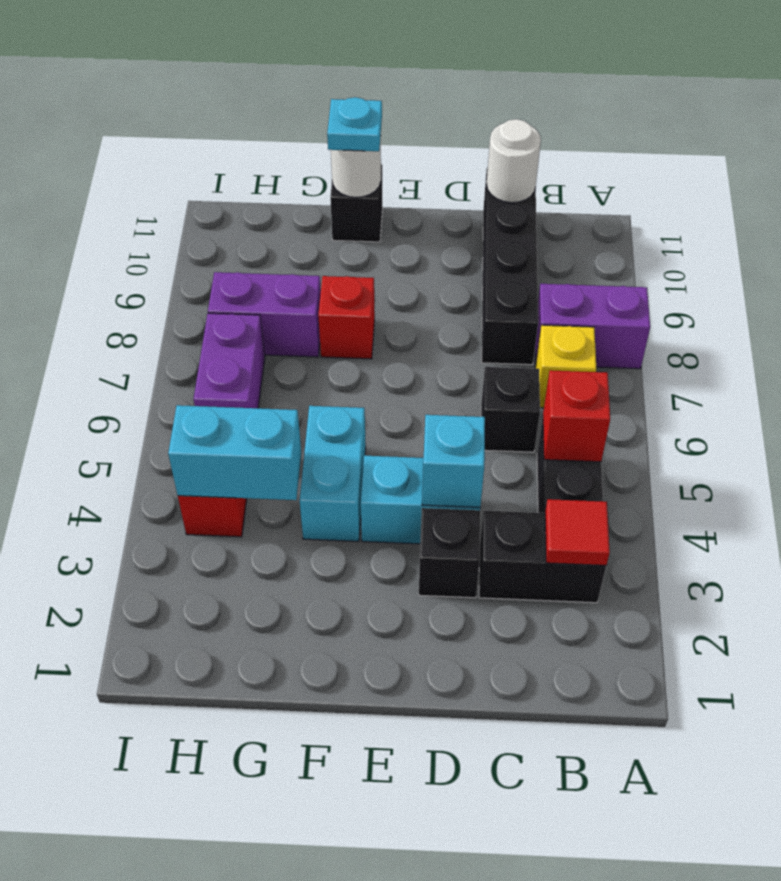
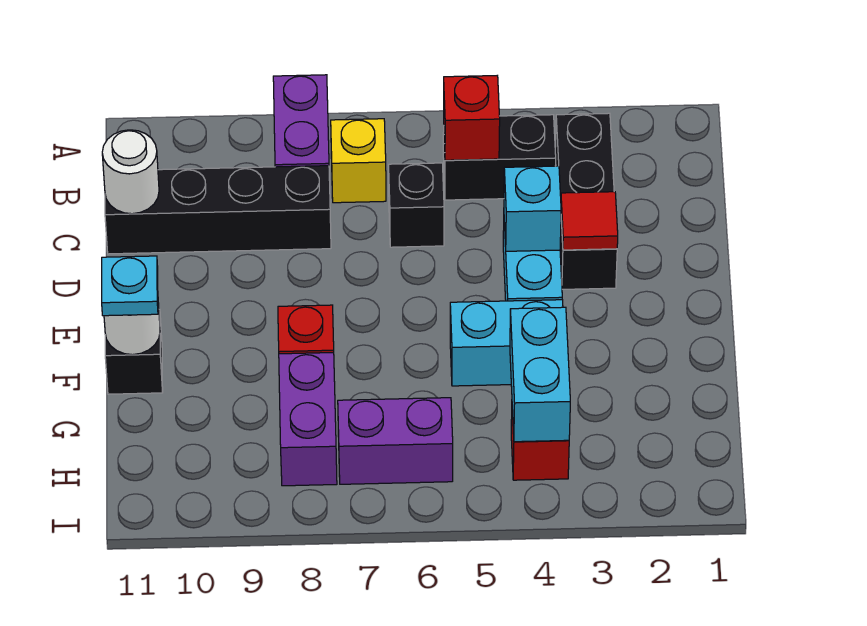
red 1x1 tile [545,499,610,565] -> red 1x1 tile moved to [561,192,618,250]

